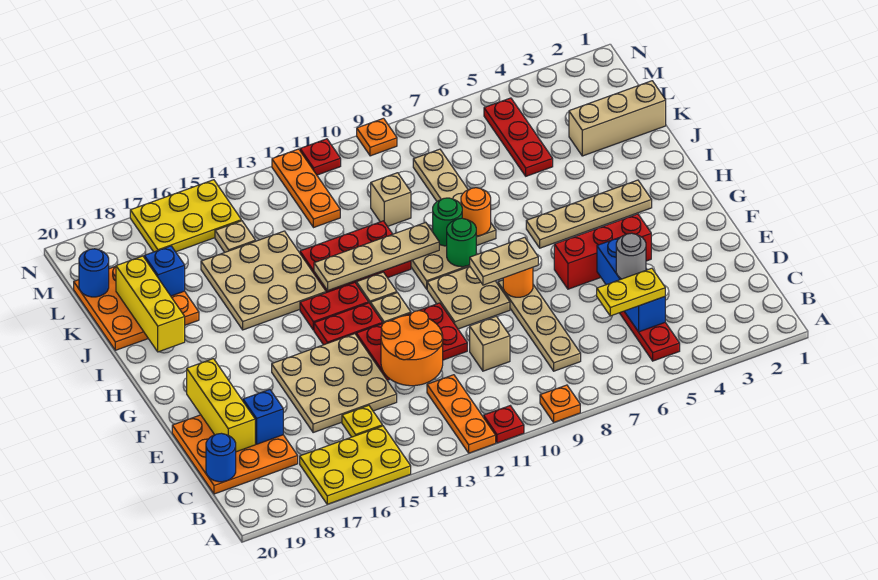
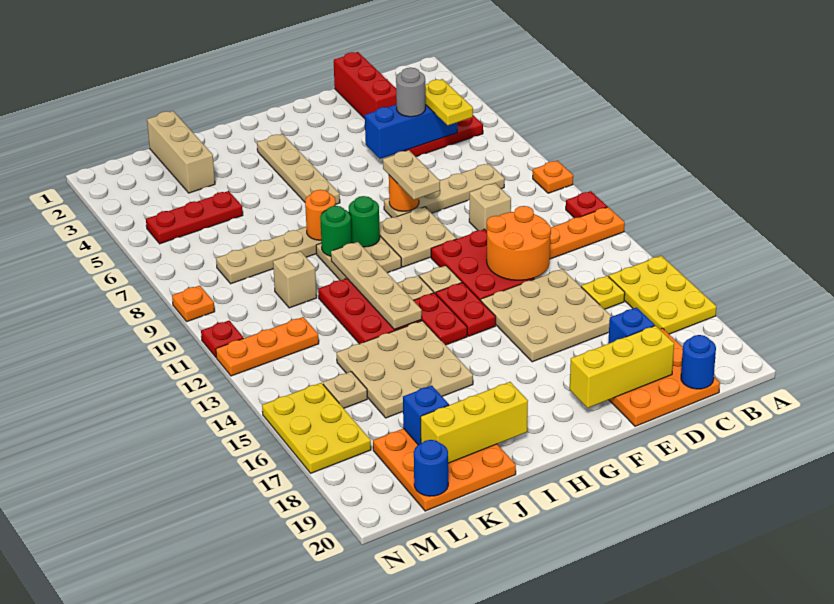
red 1x3 brick [554,214,651,289] -> red 1x3 brick moved to [334,52,397,119]

